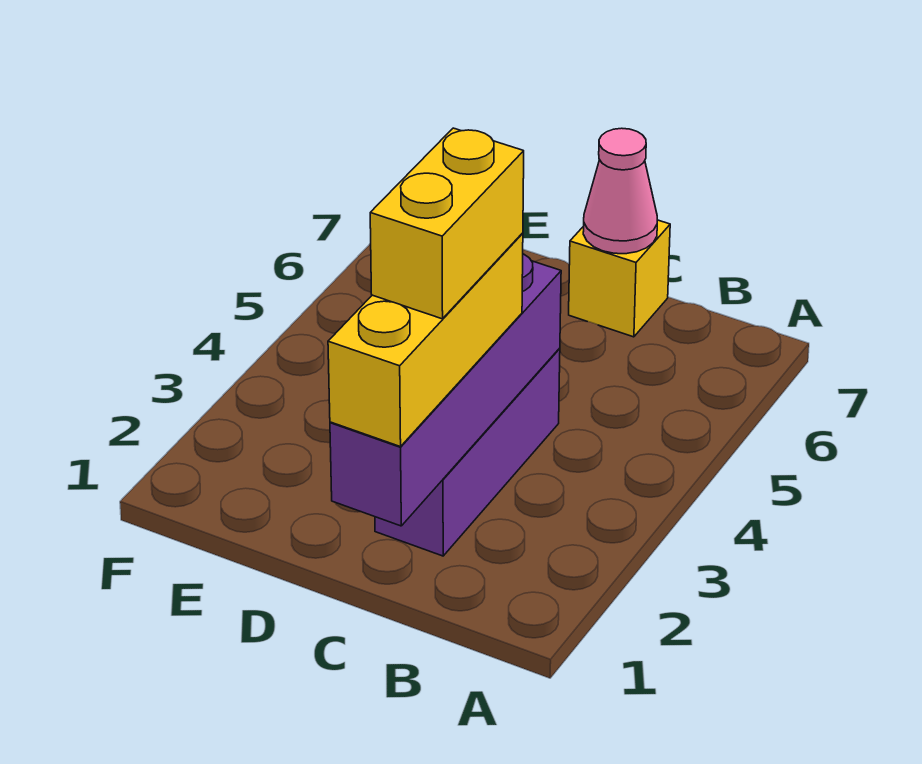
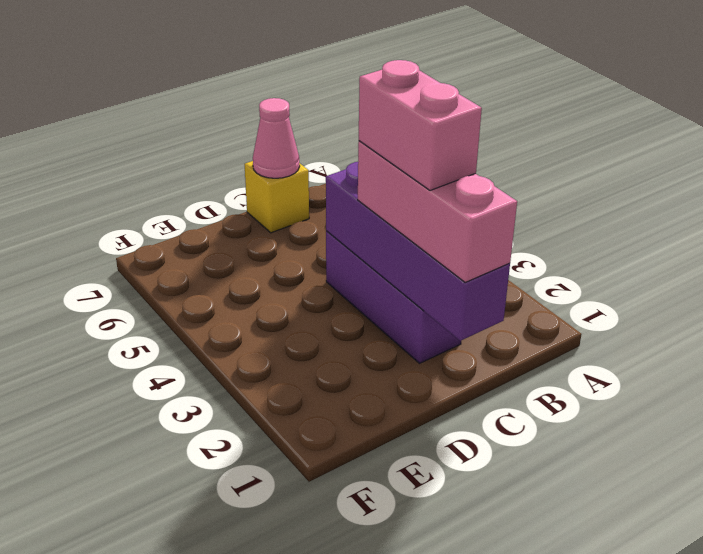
yellow 1x3 brick [328,233,523,447] -> pink 1x3 brick [358,141,517,283]
yellow 1x2 brick [370,128,524,319] -> pink 1x2 brick [359,60,482,190]

